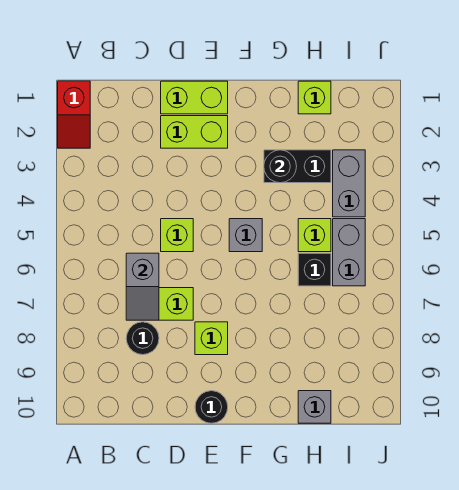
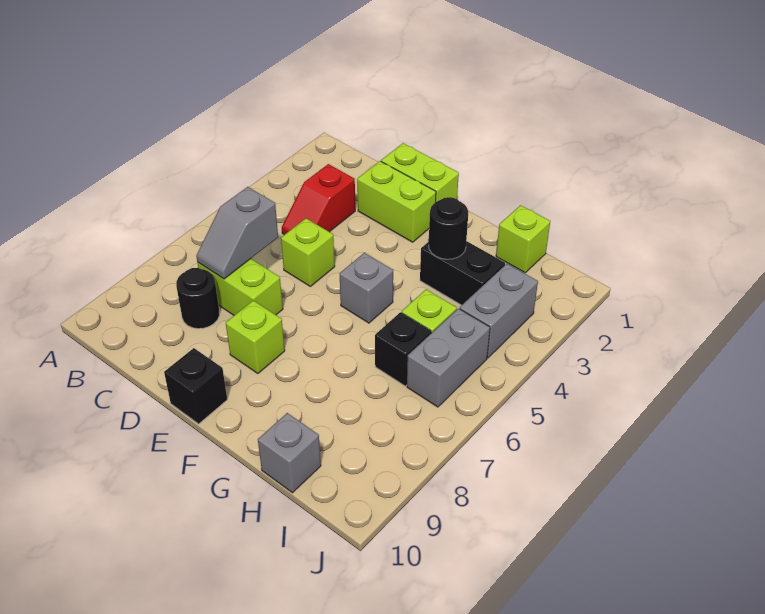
red 1x2 slope [58,81,90,148] -> red 1x2 slope moved to [282,164,355,235]
black 1x1 round brick [195,391,228,423] -> black 1x1 brick [164,348,227,424]

